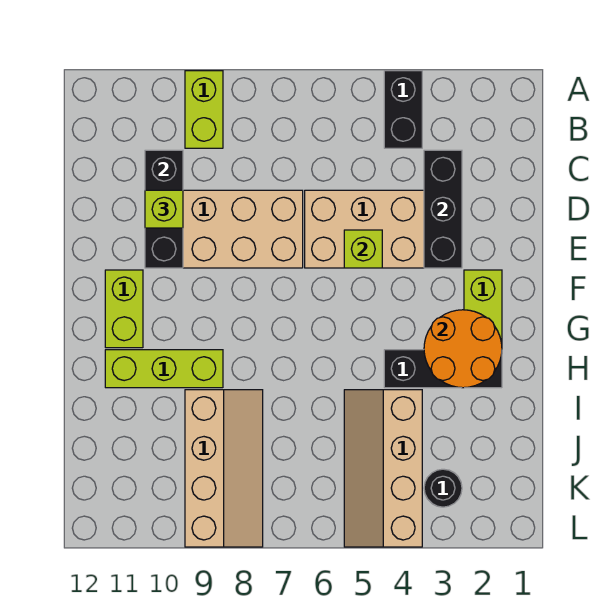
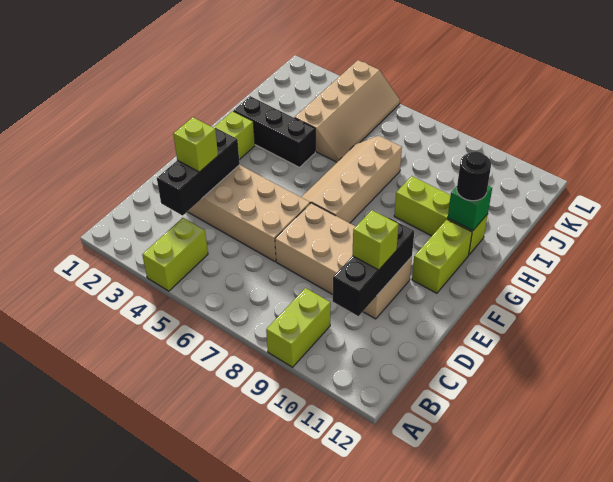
black 1x2 brick [384,71,422,148] -> lime 1x2 brick [142,218,208,291]
lime 1x1 brick [344,230,382,268] -> lime 1x1 brick moved to [173,117,218,172]
orange 2x2 round brick [424,310,502,388] -> none
none -> green 1x1 brick [448,186,492,231]
tan 2x4 slope [185,390,263,547] -> tan 2x4 slope moved to [301,136,402,223]
black 1x1 round brick [424,469,462,507] -> black 1x1 round brick moved to [457,151,491,201]

